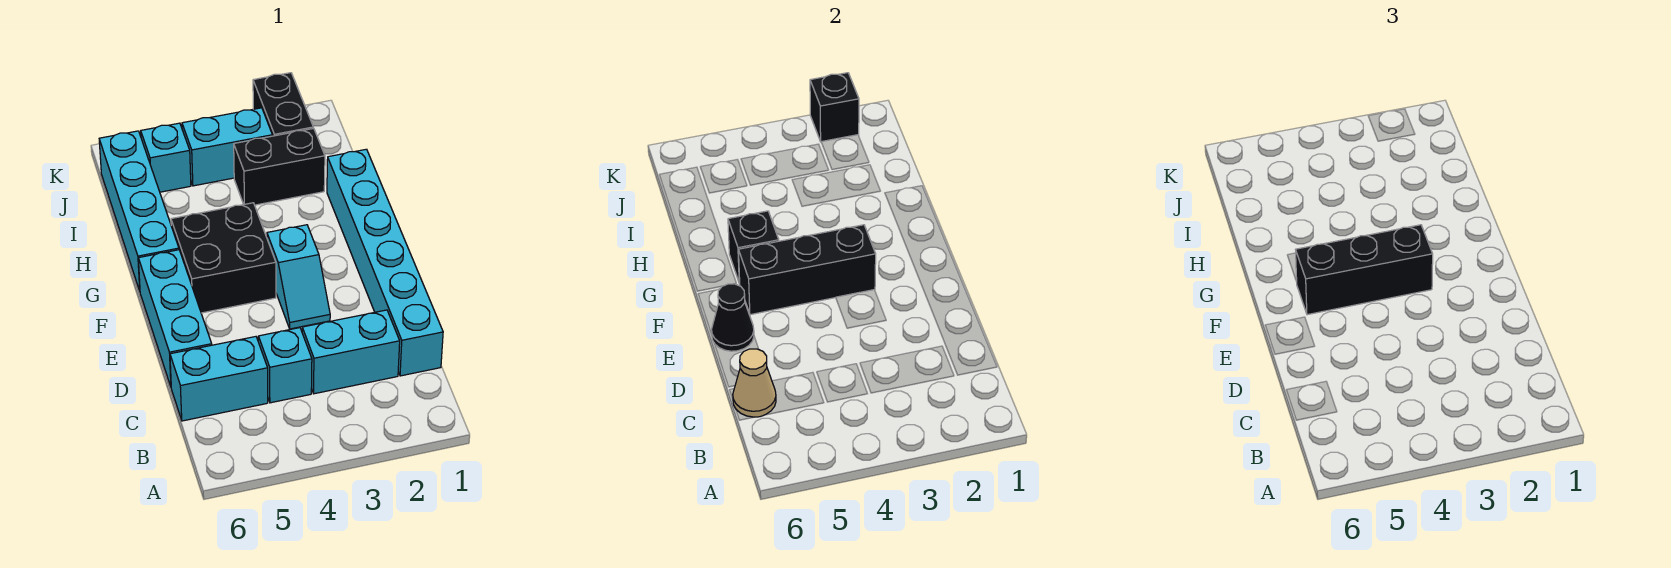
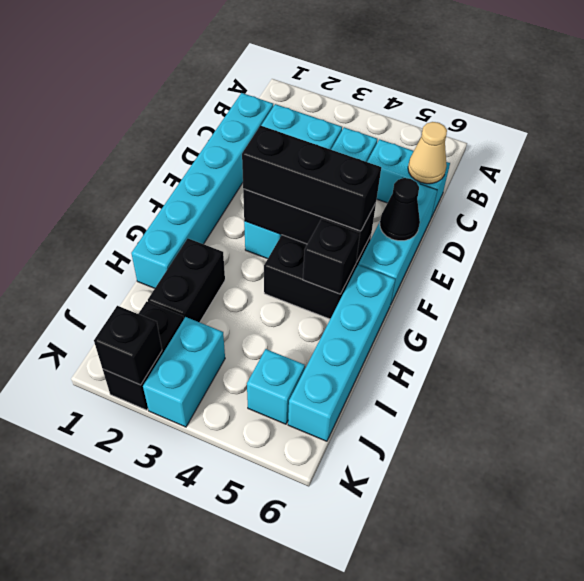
black 1x2 brick [234,128,325,205] -> black 1x2 brick turned to [148,239,225,322]
cyan 1x2 brick [182,108,272,186] -> cyan 1x2 brick turned to [143,317,225,427]

